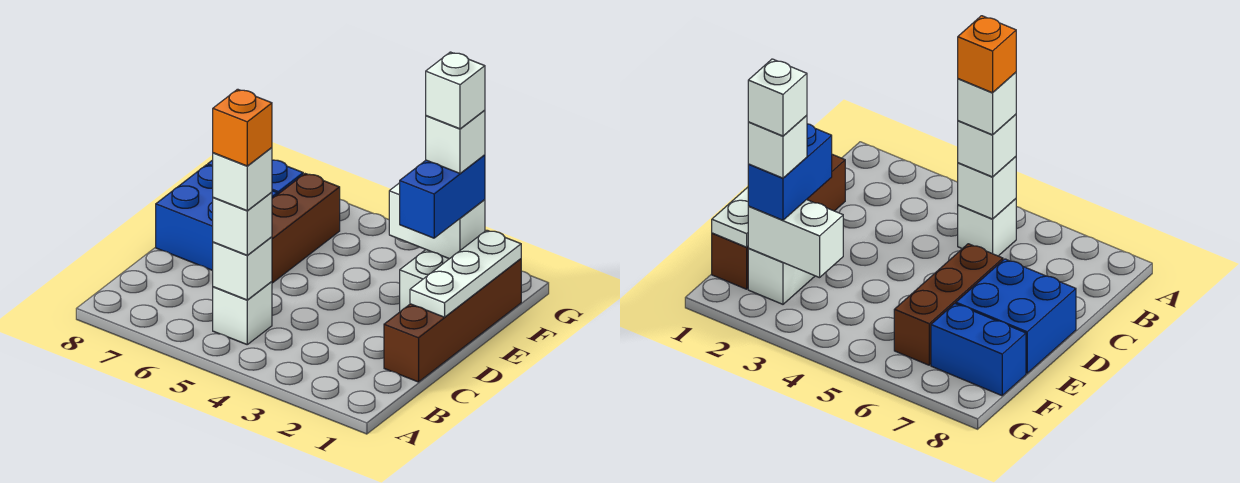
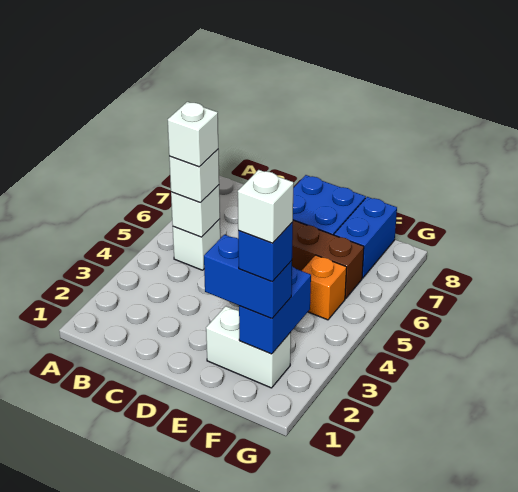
orange 1x1 brick [213,89,272,166] -> orange 1x1 brick moved to [302,255,347,320]
brown 1x4 brick [384,259,521,382] -> none
white 1x3 plate [410,230,521,317] -> none
white 1x2 brick [389,183,485,259] -> blue 1x2 brick [239,267,311,354]
white 1x1 brick [426,110,485,173] -> blue 1x1 brick [238,222,293,282]

